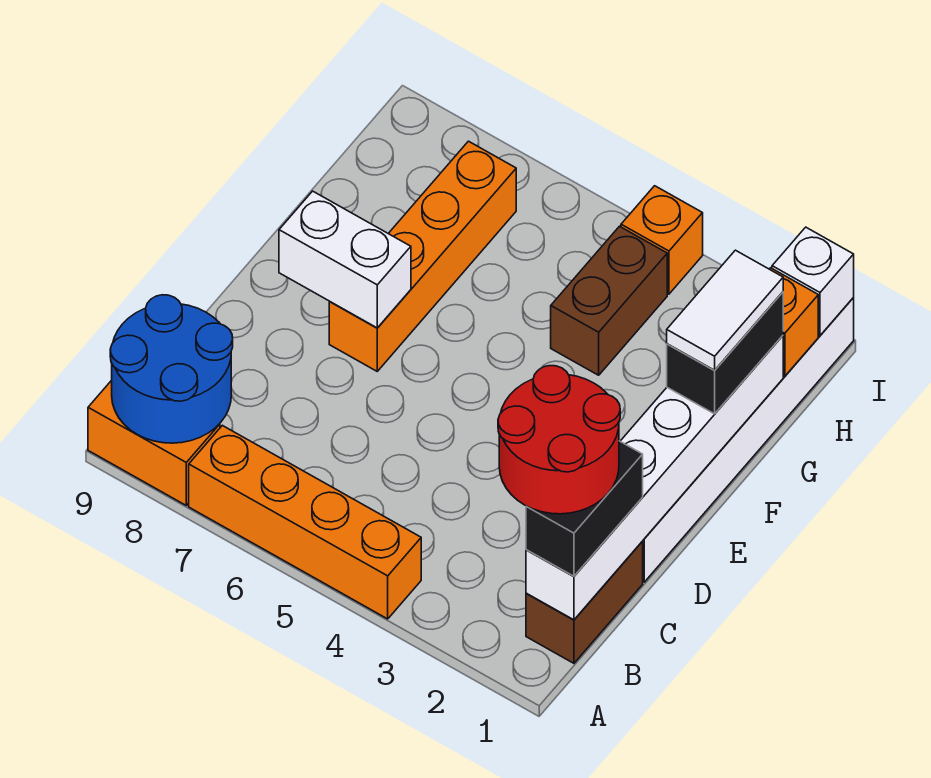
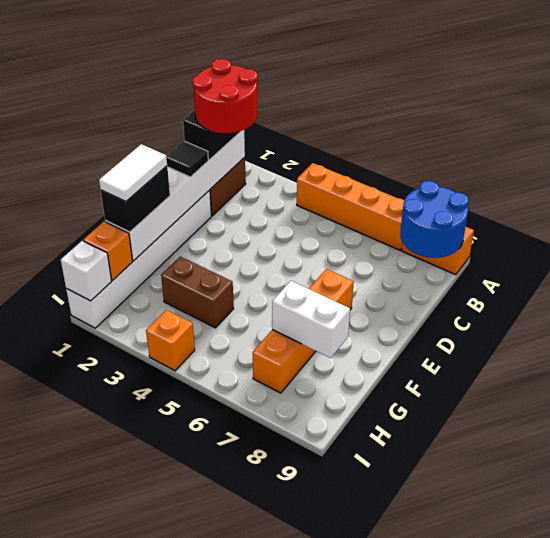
none -> black 1x1 tile [167,141,208,177]
white 1x2 brick [279,191,411,328] -> white 1x2 brick moved to [272,281,350,358]
brown 1x2 brick [551,226,667,375] -> brown 1x2 brick turned to [161,256,234,328]

